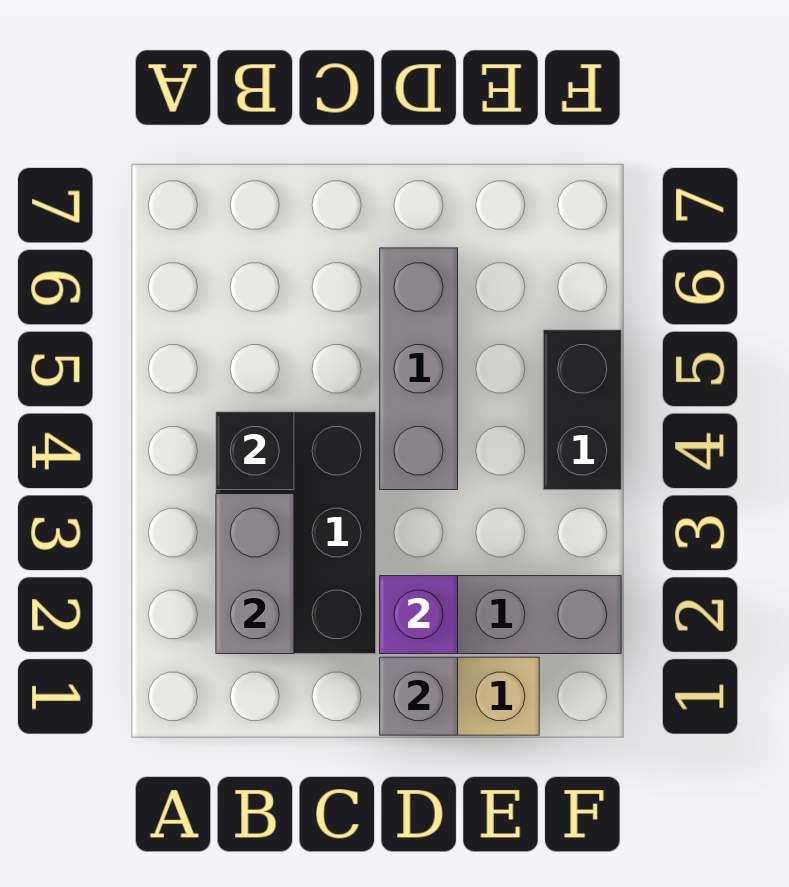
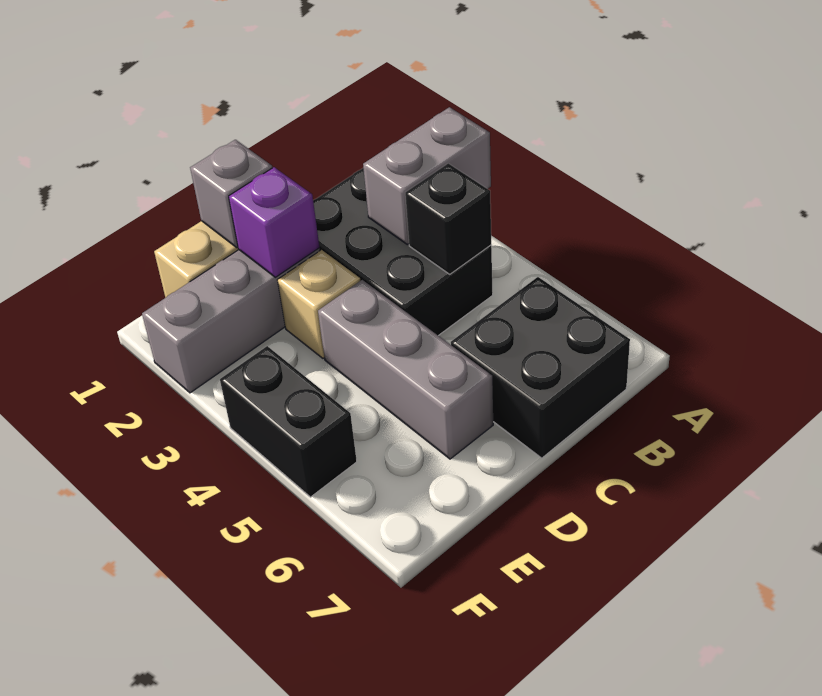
grey 1x2 brick [216,494,294,654] -> grey 1x2 brick turned to [363,107,491,244]
none -> black 2x2 brick [451,277,630,458]
none -> tan 1x1 brick [278,250,360,358]

